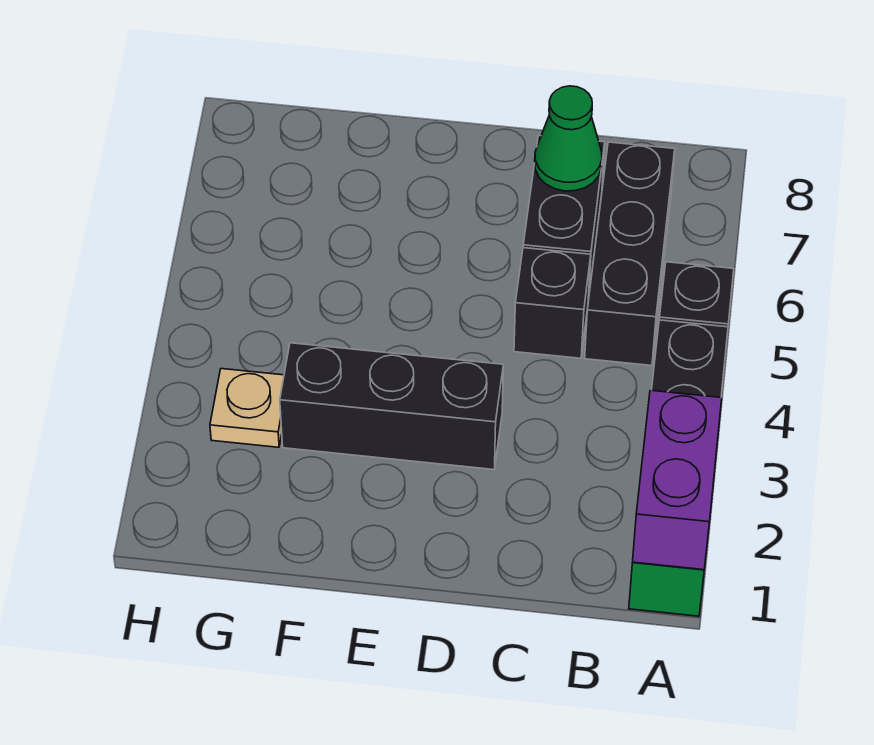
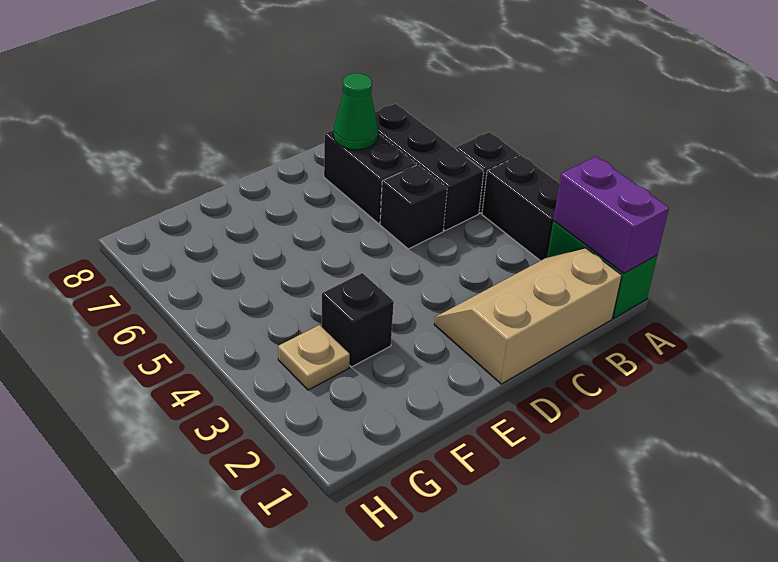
none -> tan 2x3 slope [434,248,622,384]
black 1x3 brick [280,343,503,470] -> black 1x1 brick [321,273,394,367]

